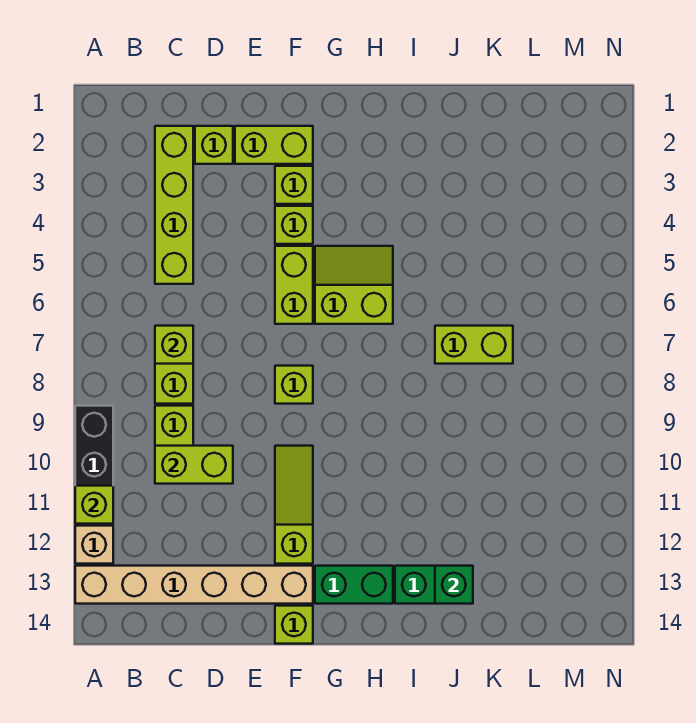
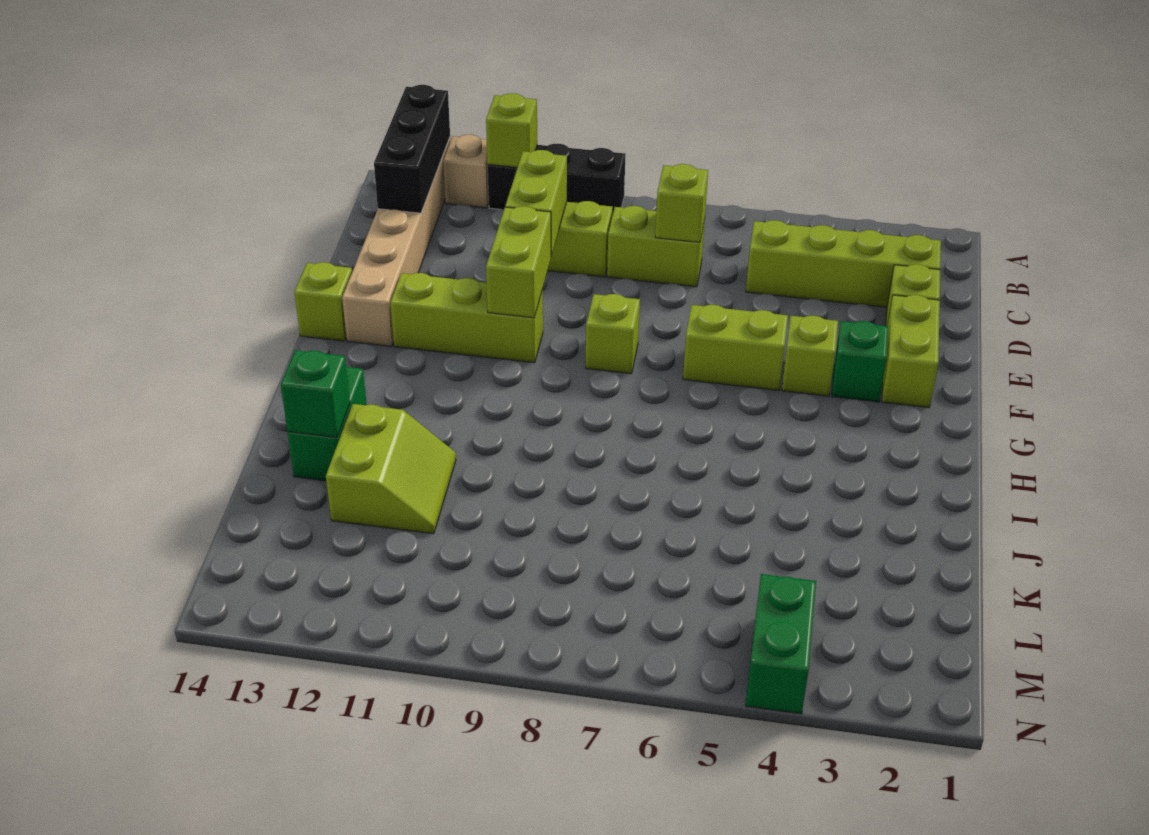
none -> black 1x3 brick [374,85,450,213]
lime 1x1 brick [275,166,313,204] -> green 1x1 brick [832,321,888,402]
lime 1x3 slope [275,446,313,564] -> lime 1x3 brick [390,273,543,363]
lime 2x2 slope [315,246,393,324] -> lime 2x2 slope moved to [326,404,456,534]
green 1x2 brick [315,566,393,604] -> green 1x2 brick moved to [746,574,816,714]
lime 1x2 brick [435,326,513,364] -> lime 1x2 brick moved to [486,206,551,318]

